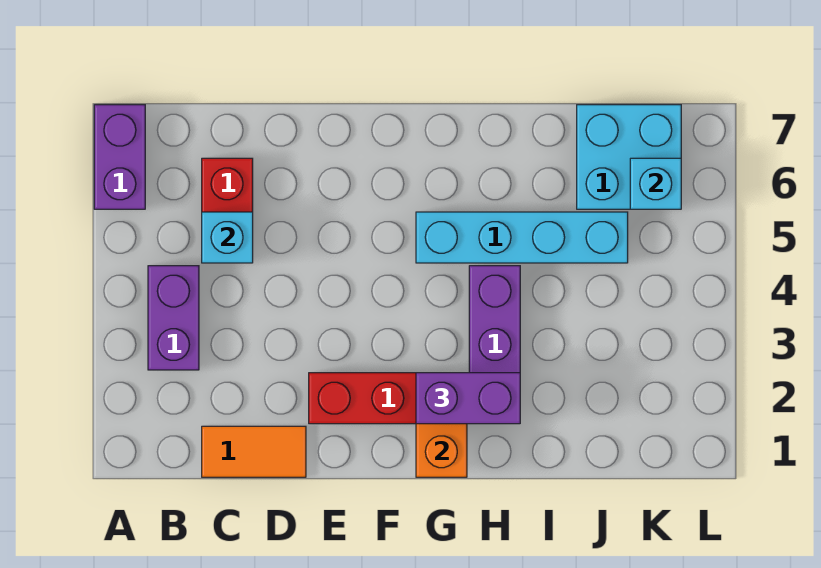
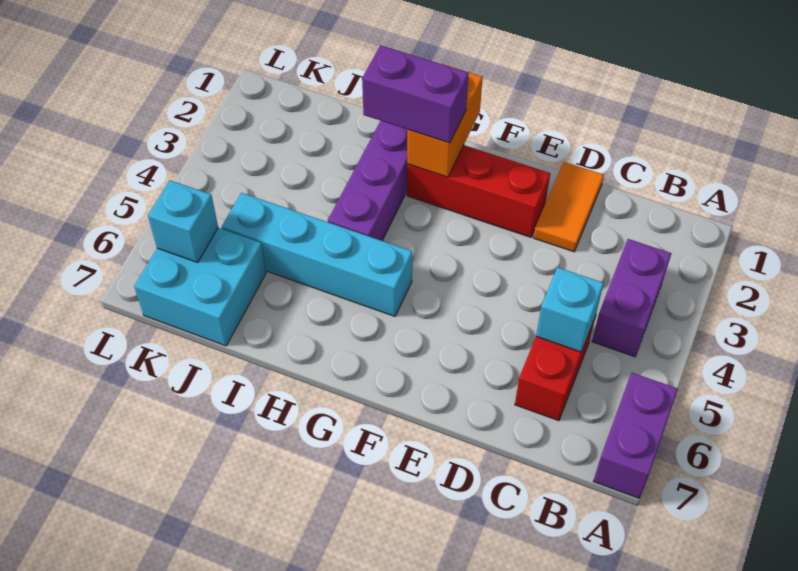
orange 1x2 tile [202,426,306,477] -> orange 1x2 tile turned to [533,162,604,252]

